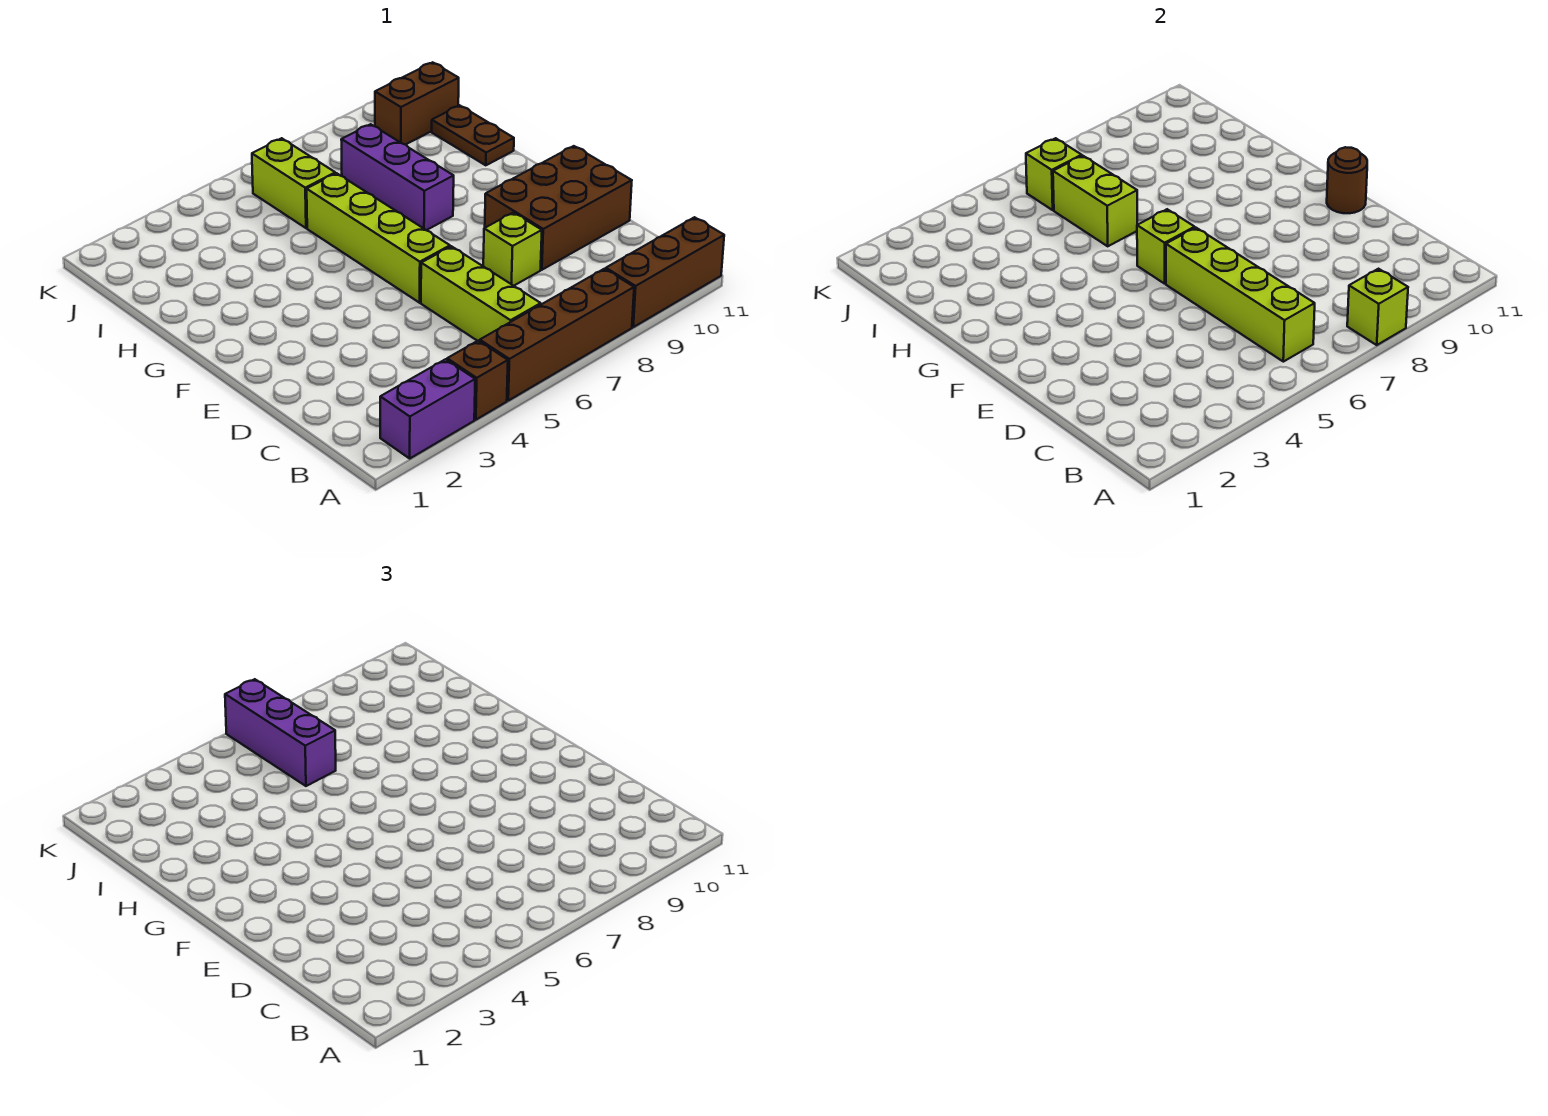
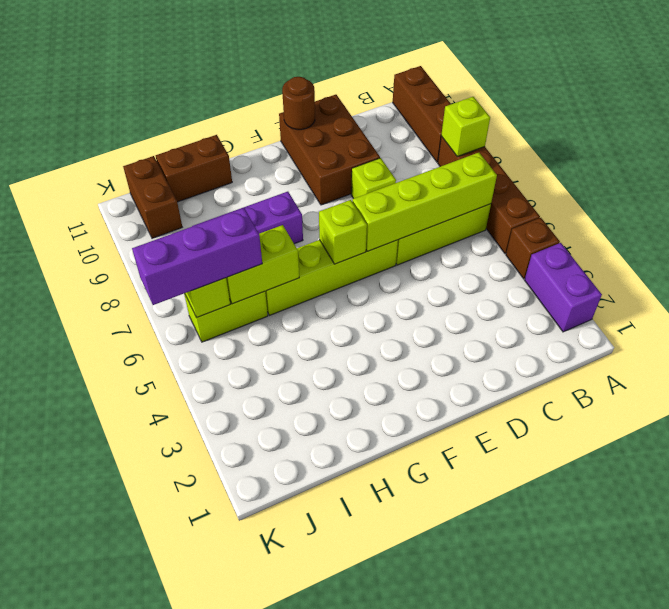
brown 1x2 plate [432,105,514,165] -> brown 1x2 brick [156,135,232,202]

